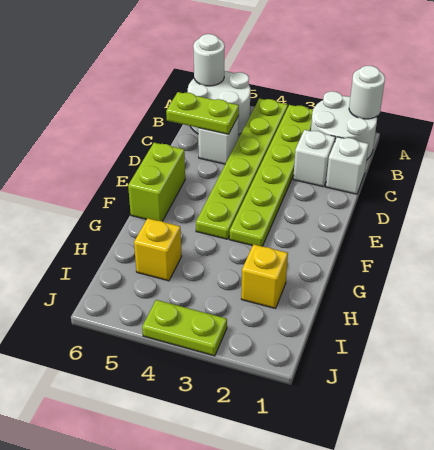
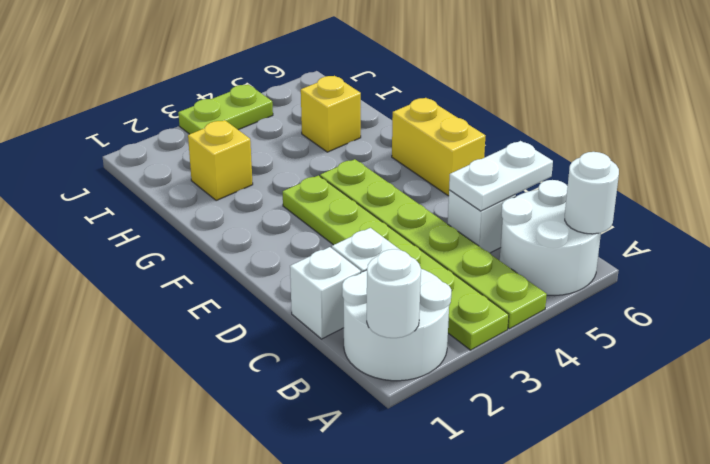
lime 1x2 plate [166,92,239,134] -> white 1x2 plate [449,141,553,211]
lime 1x2 brick [128,143,185,221] -> yellow 1x2 brick [392,98,486,196]

